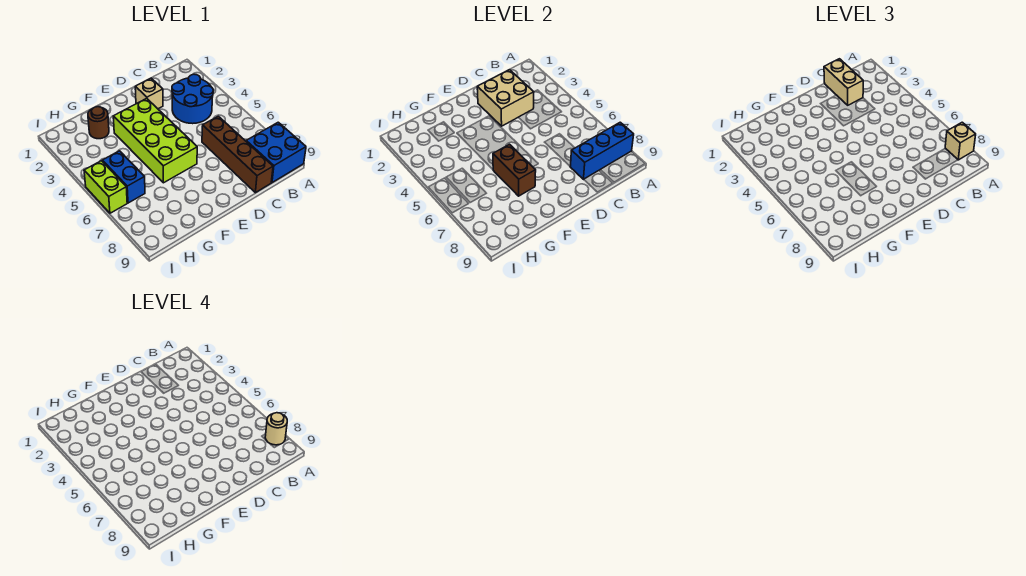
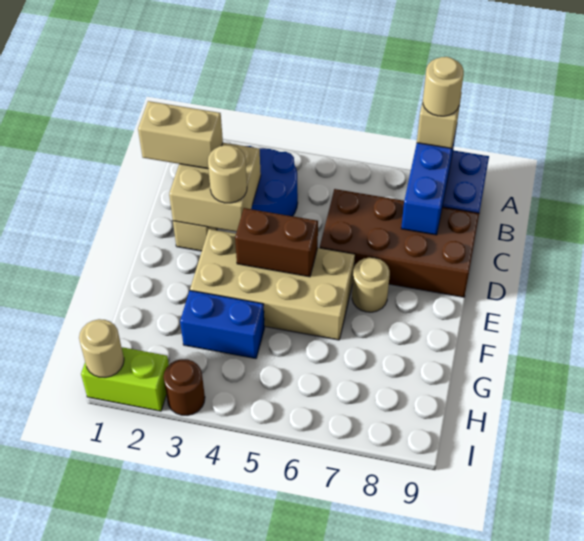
brown 1x4 brick [202,116,273,193] -> brown 2x4 brick [320,189,479,297]
none -> tan 1x1 round brick [208,145,247,203]
lime 2x4 brick [113,98,197,183] -> tan 2x4 brick [190,229,355,340]
none -> tan 1x1 round brick [352,257,390,312]
brown 1x2 brick [493,144,536,196] -> brown 1x2 brick moved to [235,208,318,277]
brown 1x1 round brick [88,107,109,139] -> brown 1x1 round brick moved to [163,359,205,415]
blue 1x2 brick [102,151,145,203] -> blue 1x2 brick moved to [180,291,265,359]
none -> tan 1x1 round brick [79,319,124,377]
lime 1x2 brick [84,161,127,213] -> lime 1x2 brick moved to [81,347,169,411]

